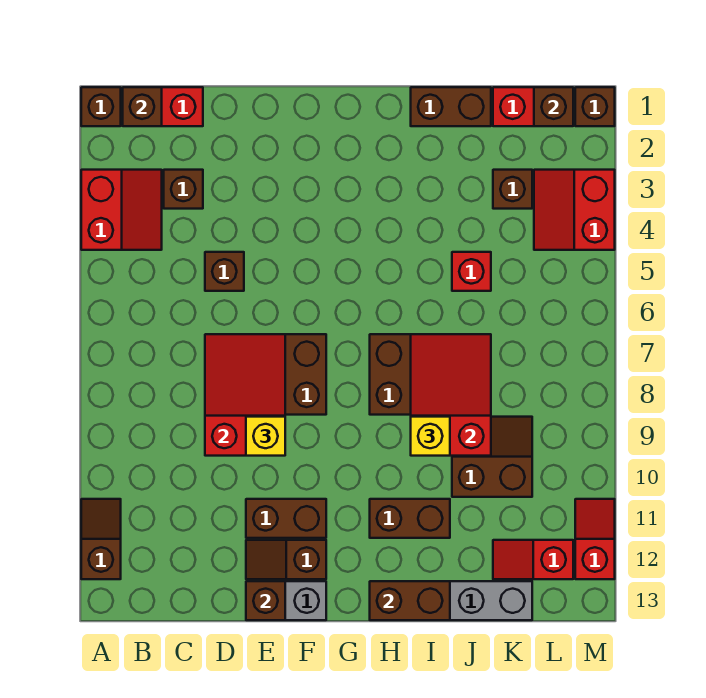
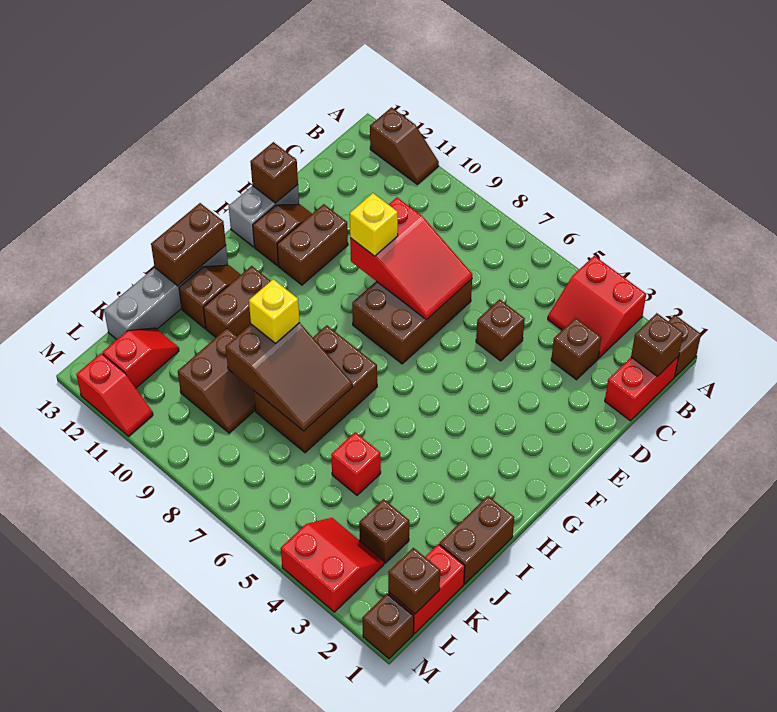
none -> brown 1x2 slope [179,265,241,328]
red 2x3 slope [411,334,491,456] -> brown 2x3 slope [226,323,353,431]

